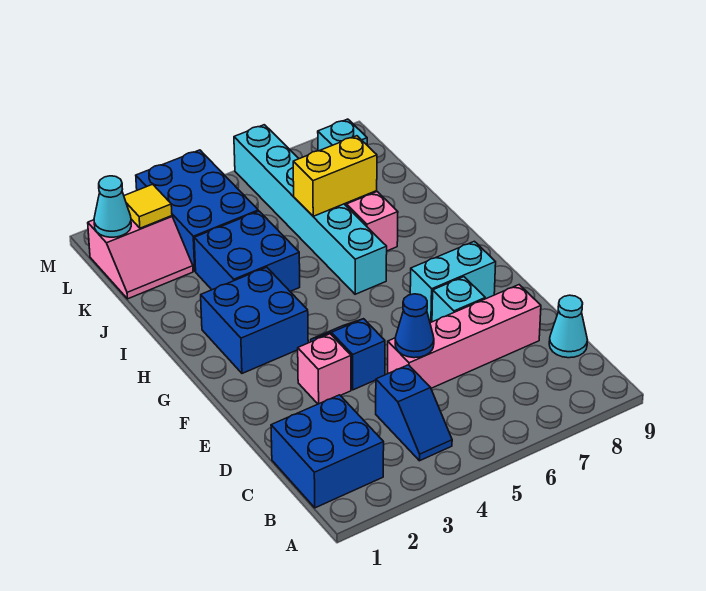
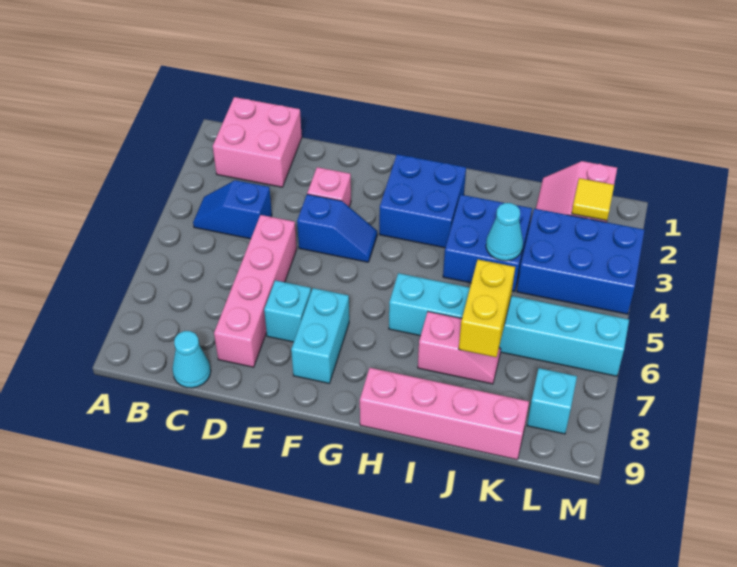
blue 2x2 brick [271,395,384,508] -> pink 2x2 brick [213,97,302,187]
blue 1x1 cone [395,294,434,358] -> none
none -> pink 1x4 brick [360,368,529,460]
cyan 1x1 cone [94,176,131,237] -> cyan 1x1 cone moved to [486,203,523,261]

